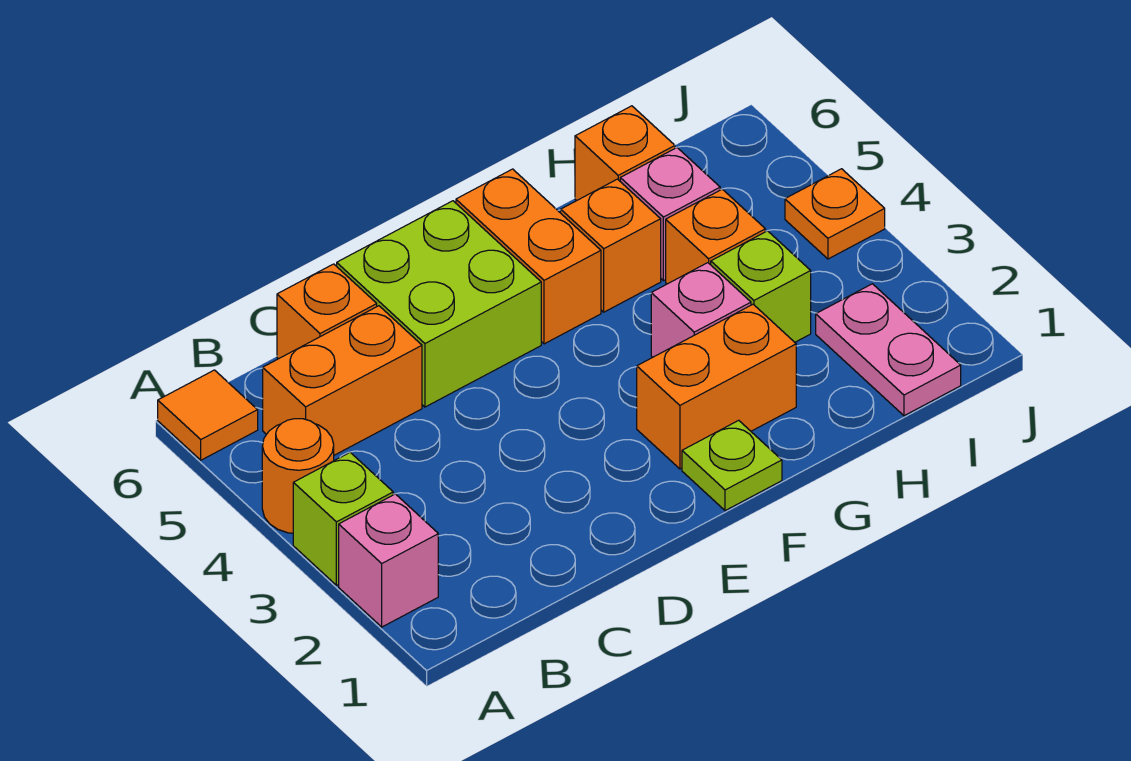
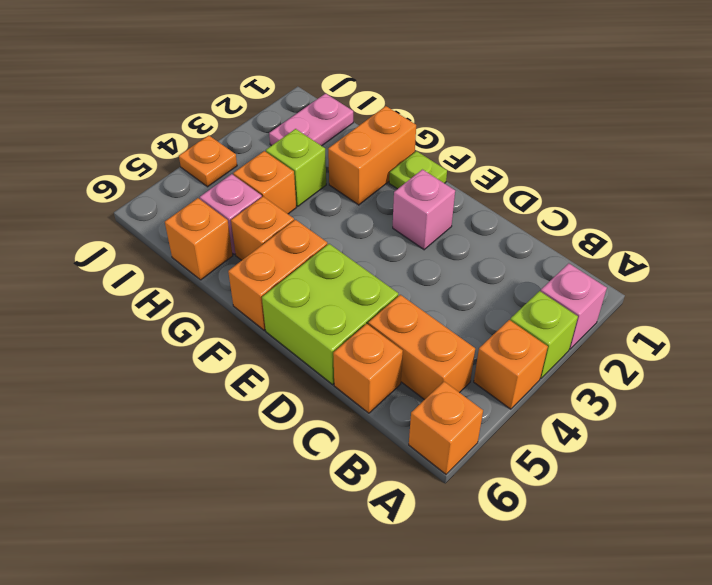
orange 1x1 round brick [262,419,334,533] -> orange 1x1 brick [474,320,548,409]
orange 1x1 tile [158,370,258,460] -> orange 1x1 brick [409,381,483,474]
orange 1x2 brick [637,304,796,469] -> orange 1x2 brick turned to [328,106,416,205]
pink 1x1 brick [651,263,751,357] -> pink 1x1 brick moved to [393,170,455,250]

